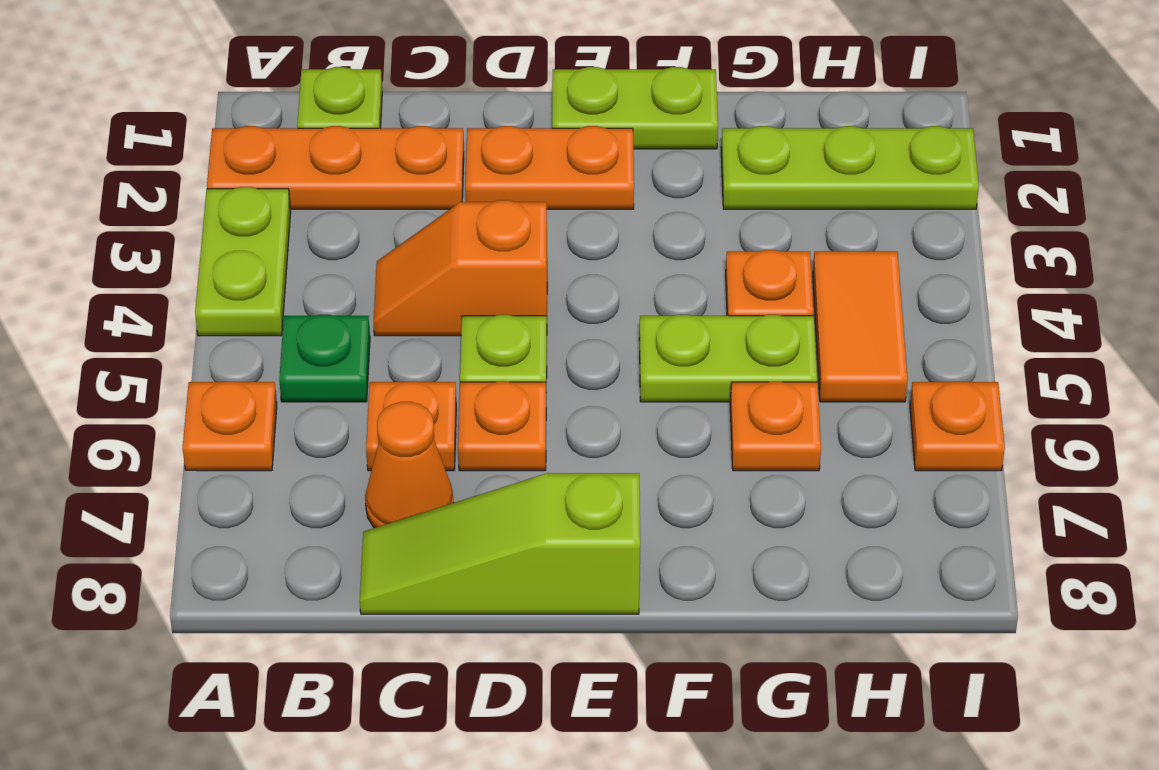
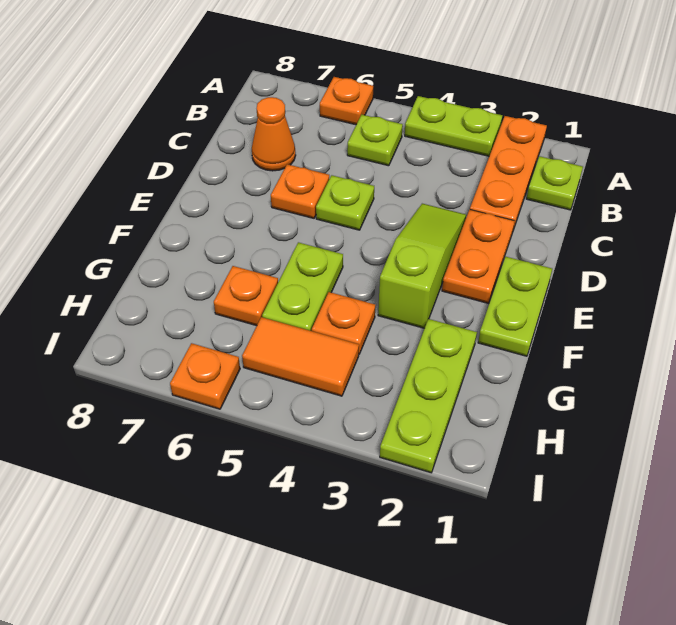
green 1x1 plate [279,315,370,402] -> lime 1x1 plate [347,115,403,166]
orange 1x2 slope [374,200,547,336] -> none
orange 1x1 plate [366,382,456,471] -> none
lime 1x3 slope [360,473,640,614] -> lime 1x3 slope moved to [378,204,466,328]

